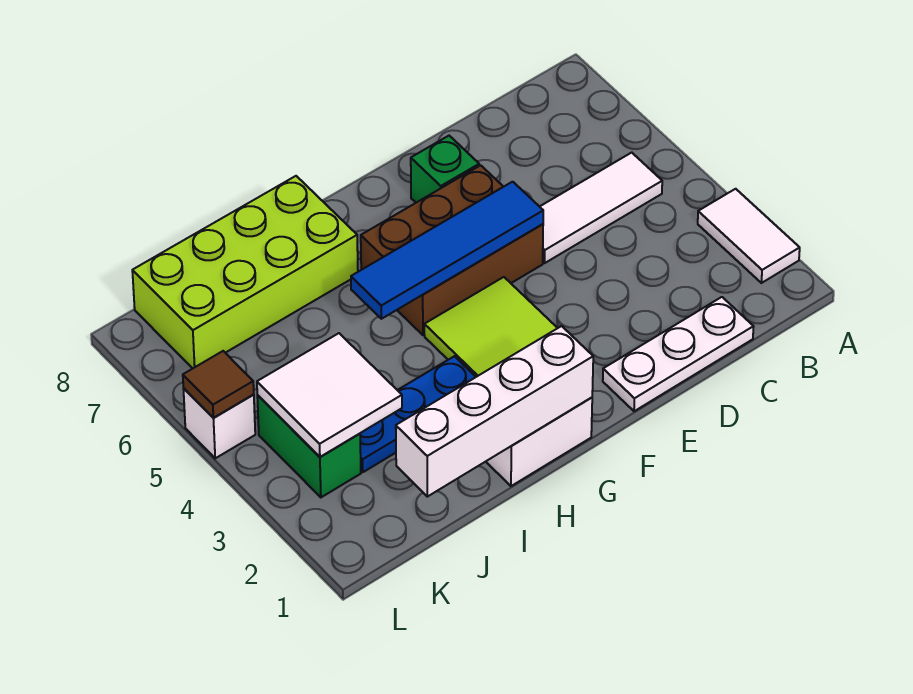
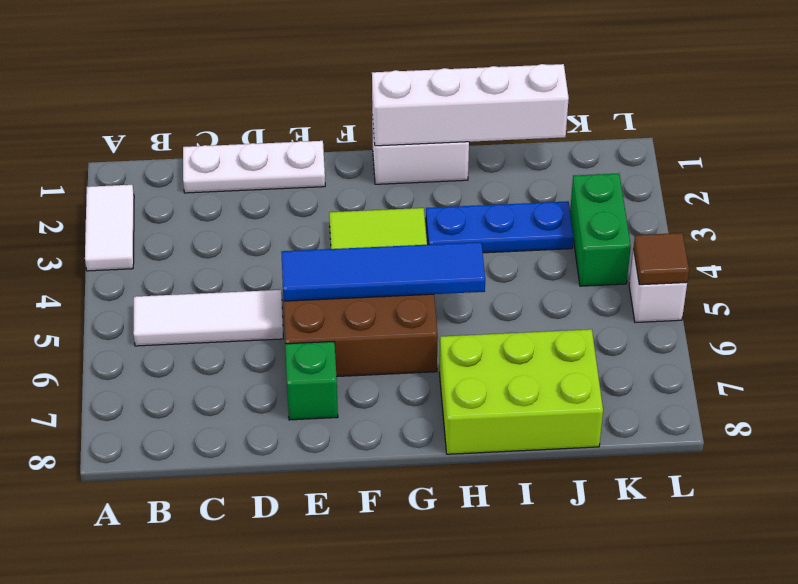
lime 2x4 brick [132,176,358,368] -> lime 2x3 brick [439,329,603,454]
white 2x2 tile [257,333,402,457] -> none

